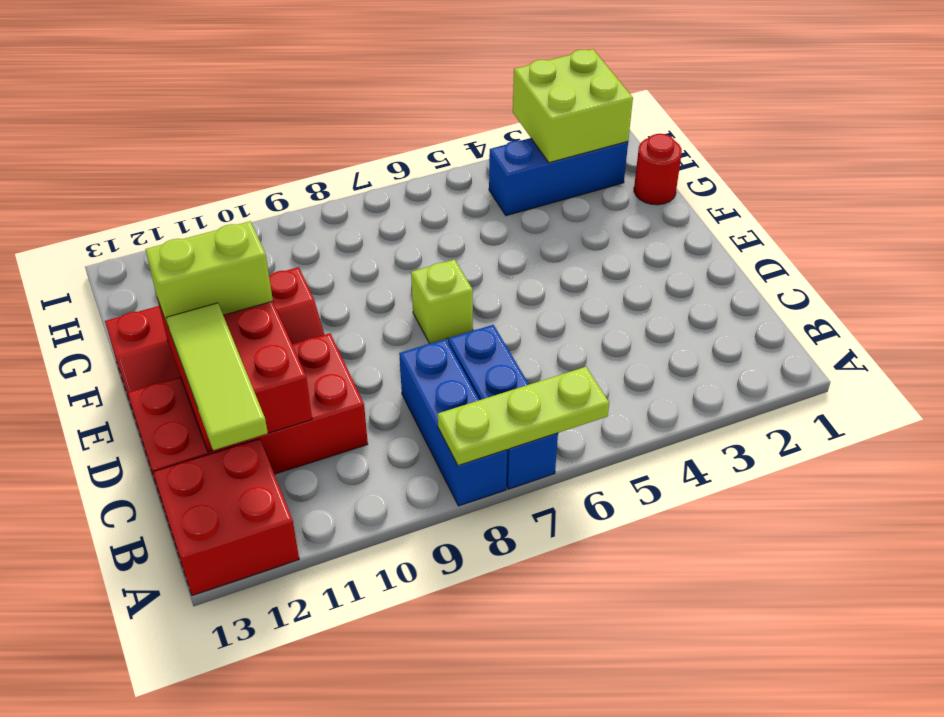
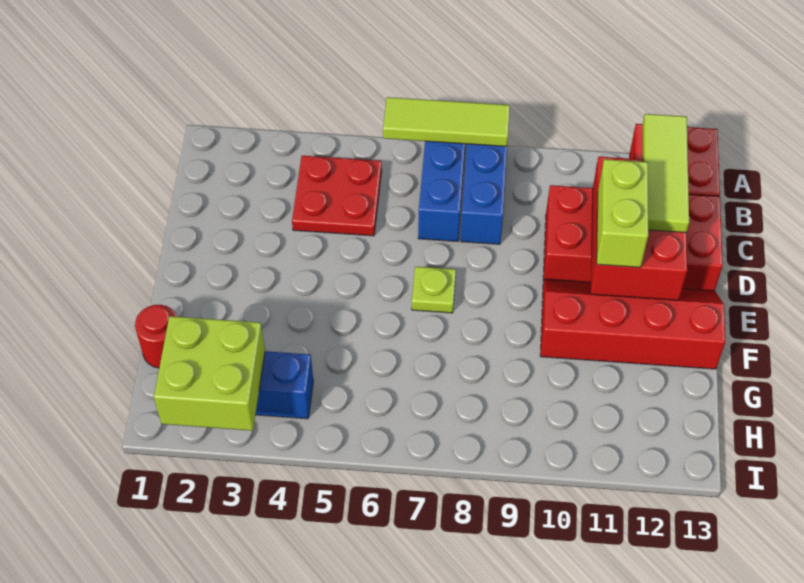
lime 1x3 plate [438,367,609,465] -> lime 1x3 tile [383,97,510,147]
none -> red 2x2 plate [292,156,382,236]
lime 1x1 brick [411,259,473,344] -> lime 1x1 plate [412,267,456,313]
lime 1x2 brick [145,221,273,328] -> lime 1x2 brick turned to [597,159,648,267]

